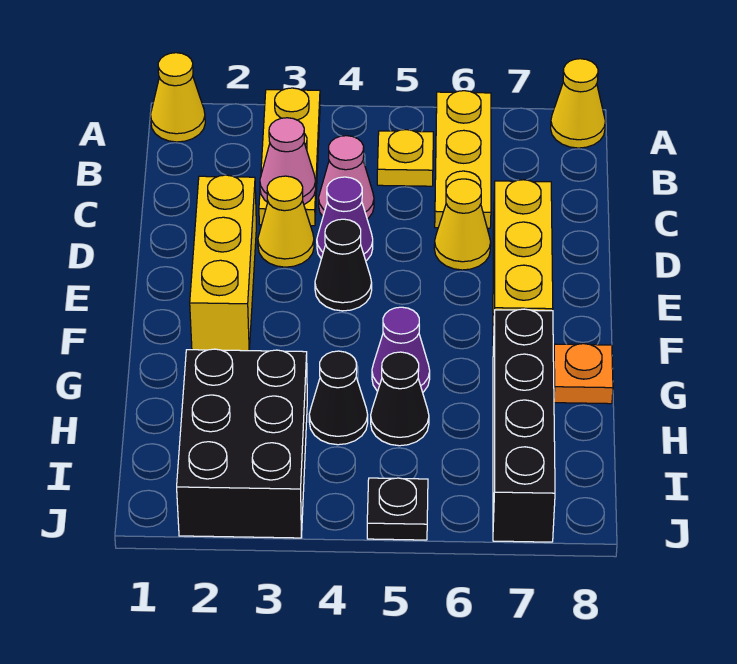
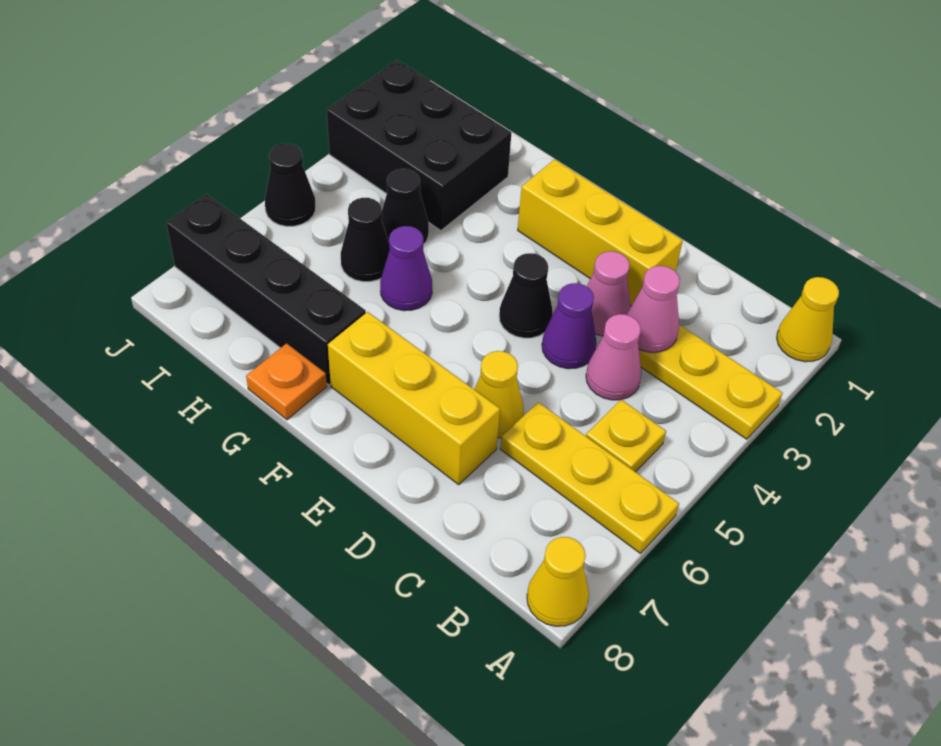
yellow 1x1 cone [258,176,314,267] -> pink 1x1 cone [587,251,631,336]
black 1x1 plate [367,478,428,540] -> black 1x1 cone [265,143,316,226]

